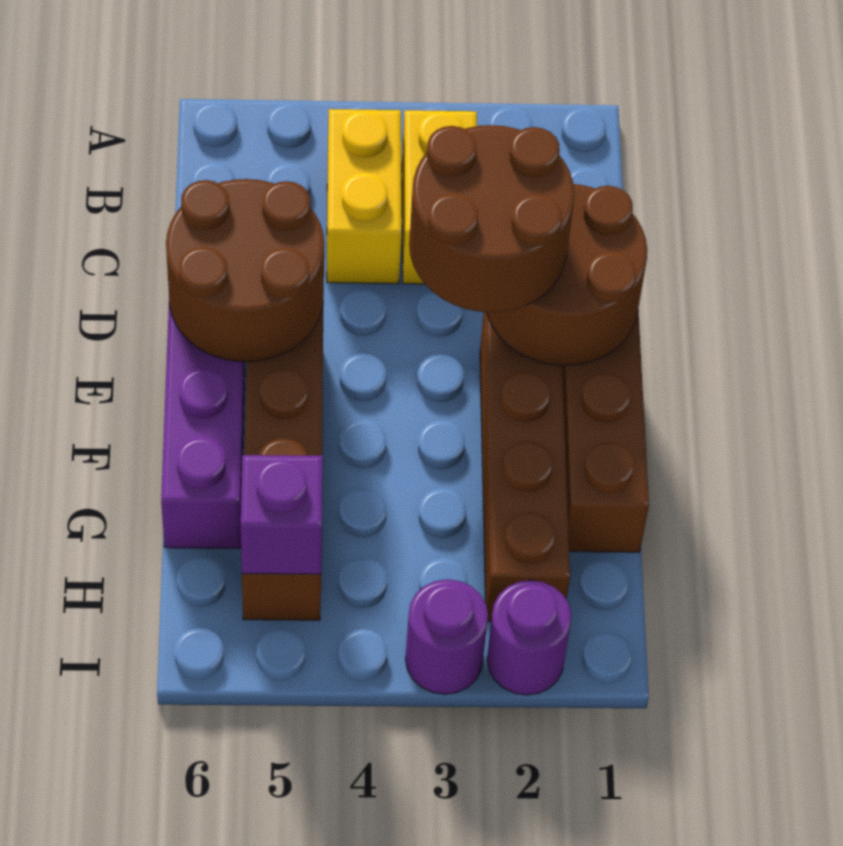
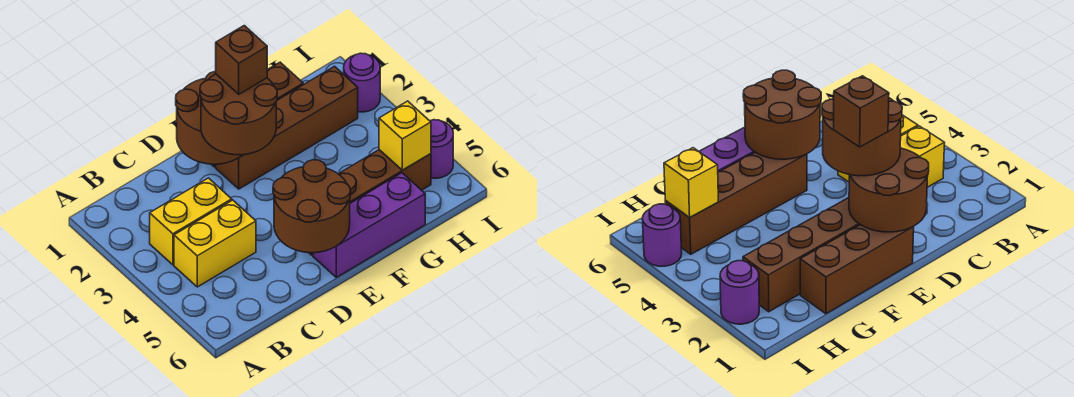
none -> brown 1x1 brick [216,26,267,94]
purple 1x1 brick [241,455,323,574] -> yellow 1x1 brick [379,101,431,170]
purple 1x1 round brick [405,579,488,694] -> purple 1x1 round brick moved to [430,120,453,178]

